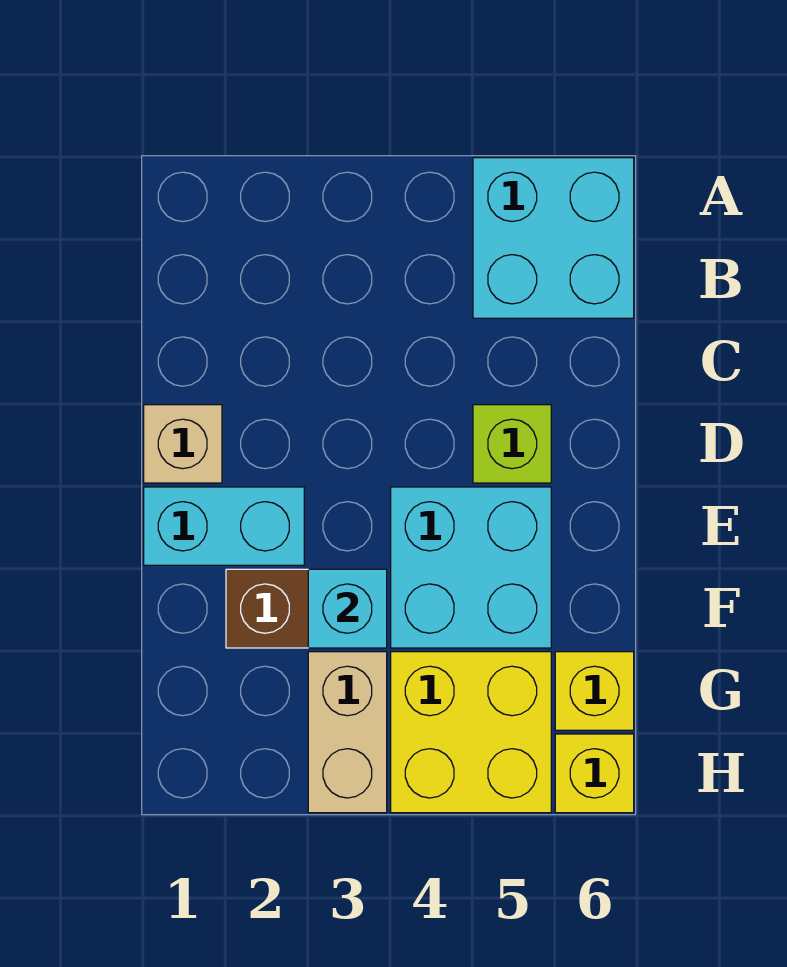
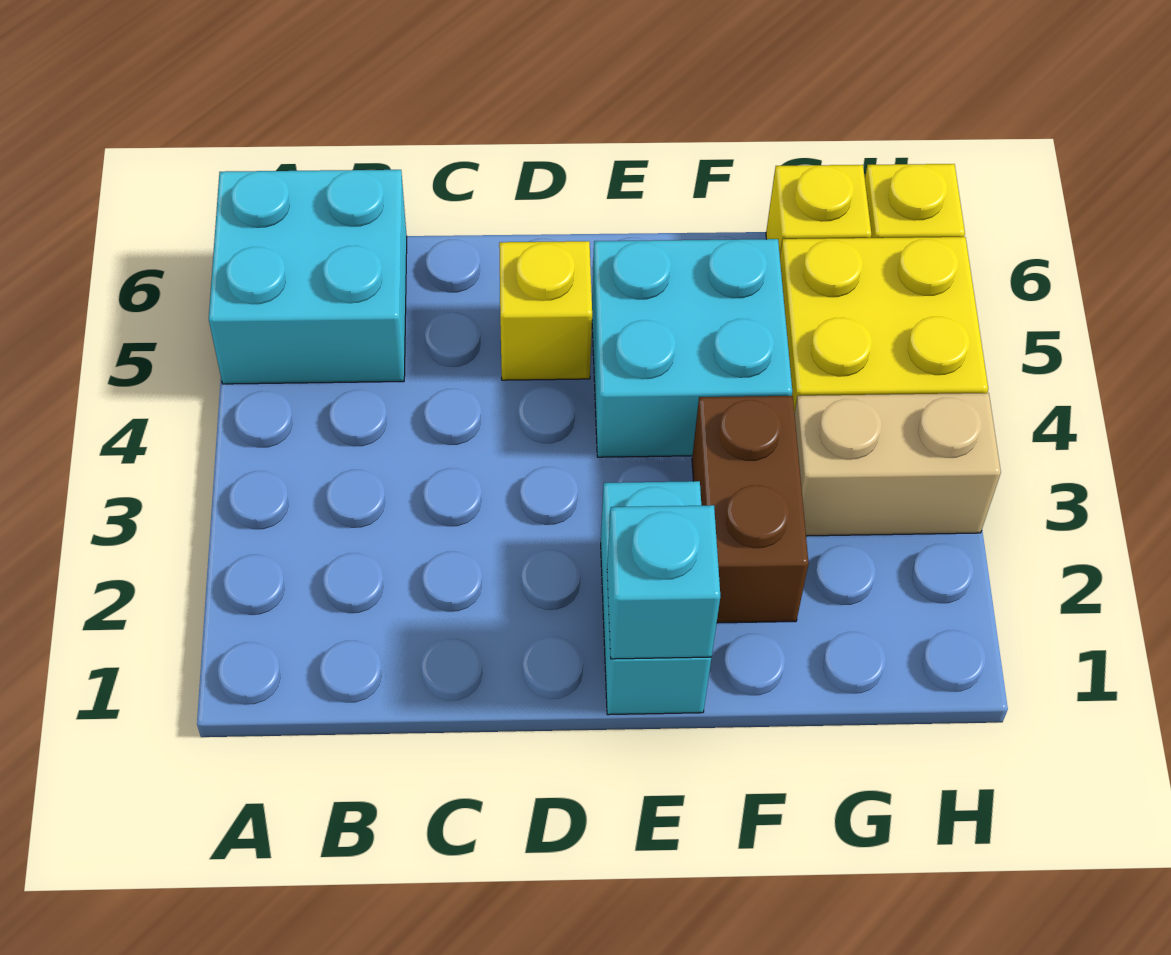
tan 1x1 brick [144,405,222,483] -> none
lime 1x1 brick [473,405,551,483] -> yellow 1x1 brick [499,241,592,380]
cyan 1x1 brick [308,569,387,648] -> cyan 1x1 brick moved to [607,505,720,659]

